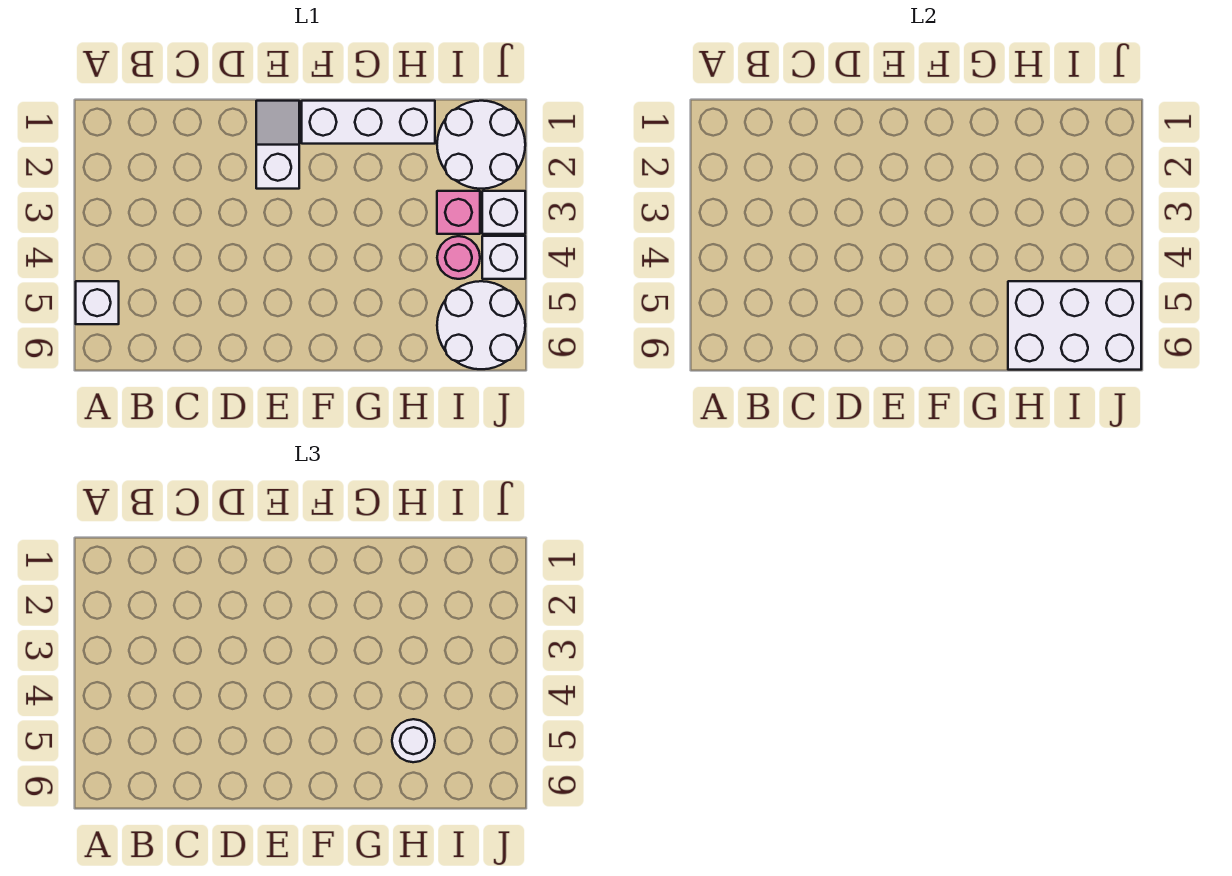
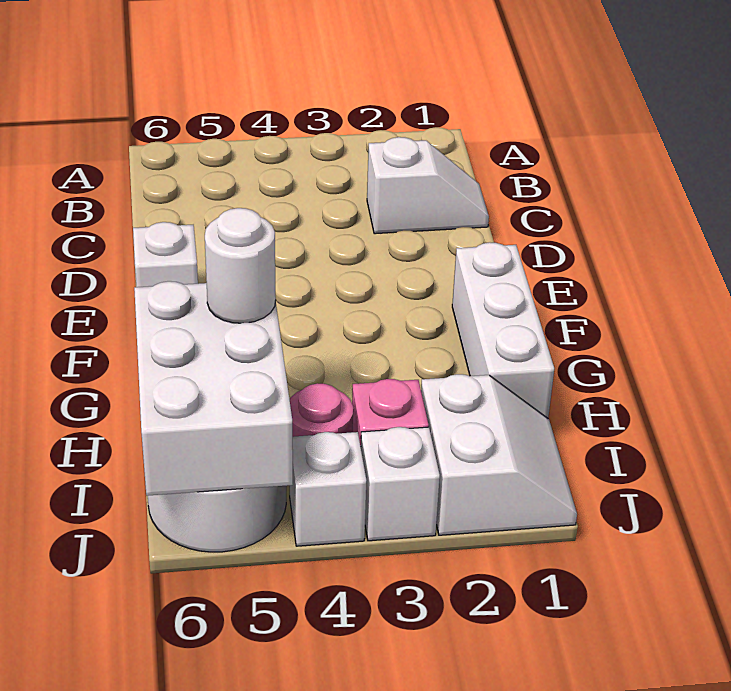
white 1x1 brick [76,281,119,324] -> white 1x1 brick moved to [133,222,198,287]
white 1x2 slope [256,101,299,189] -> white 1x2 slope moved to [367,137,489,234]
white 2x2 round brick [437,101,525,189] -> white 2x2 slope [421,374,577,535]

